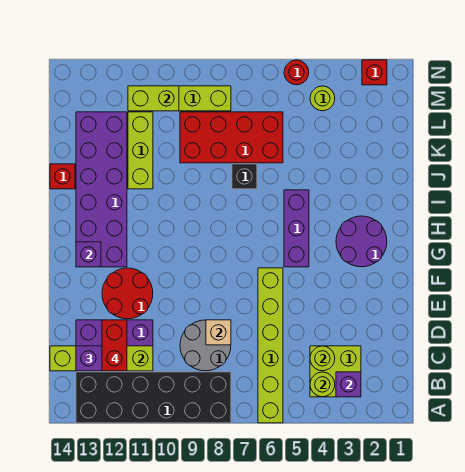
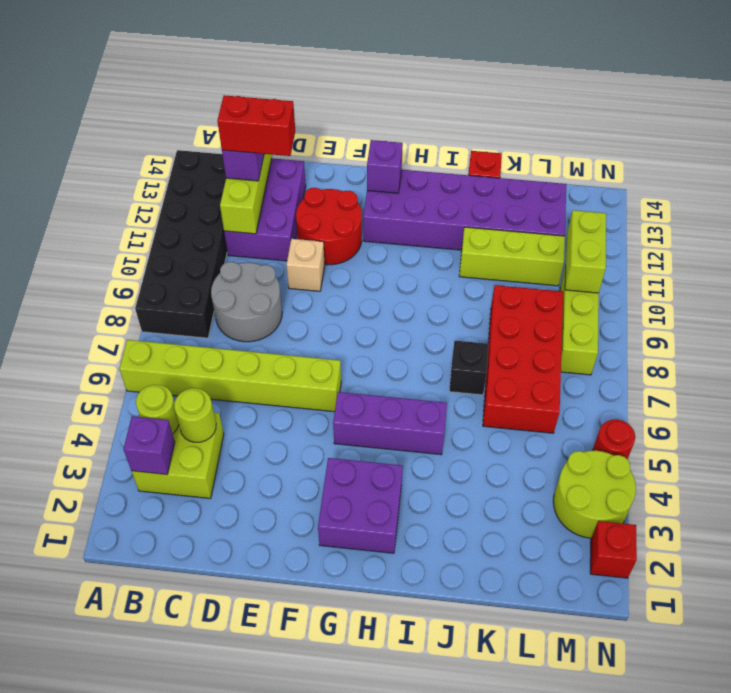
tan 1x1 brick [206,320,231,345] -> tan 1x1 brick moved to [286,239,325,291]
purple 2x2 round brick [336,216,387,267] -> purple 2x2 brick [318,458,403,553]
lime 1x1 round brick [310,86,335,111] -> lime 2x2 round brick [553,451,636,538]

